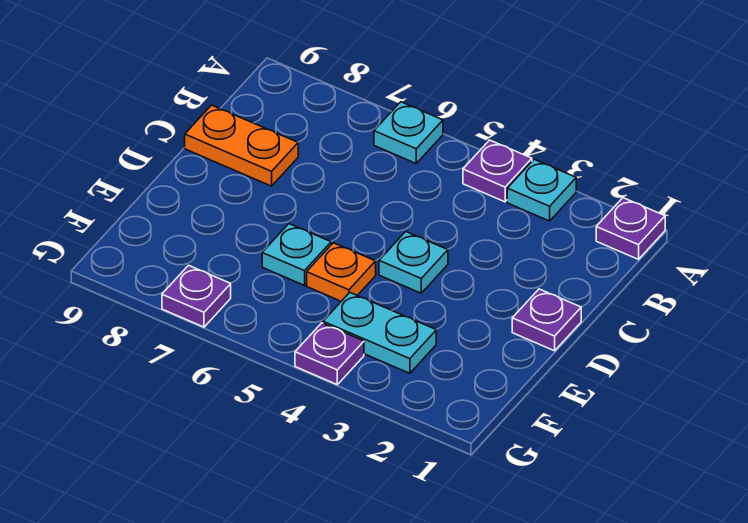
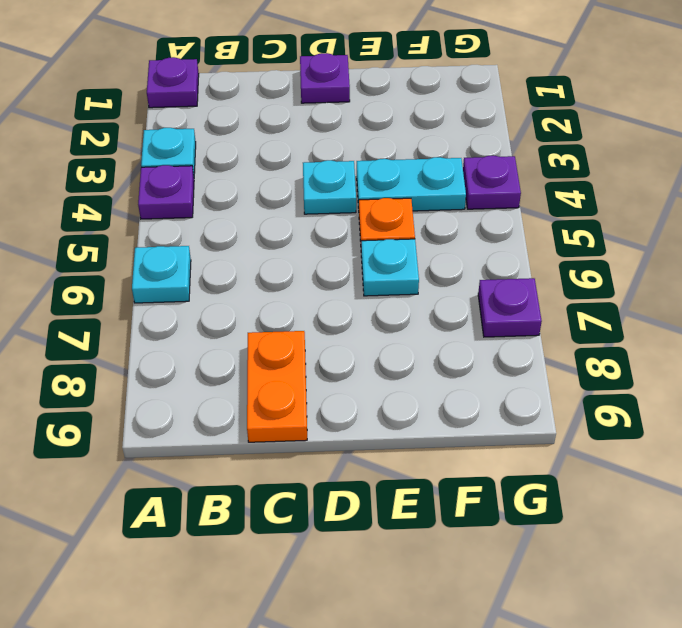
cyan 1x2 plate [323,293,436,373] -> cyan 1x2 plate turned to [357,157,466,211]

